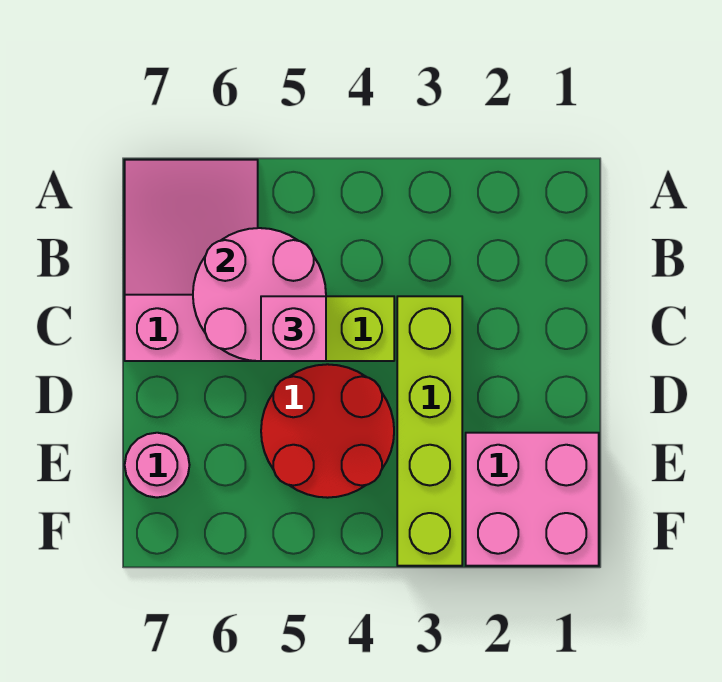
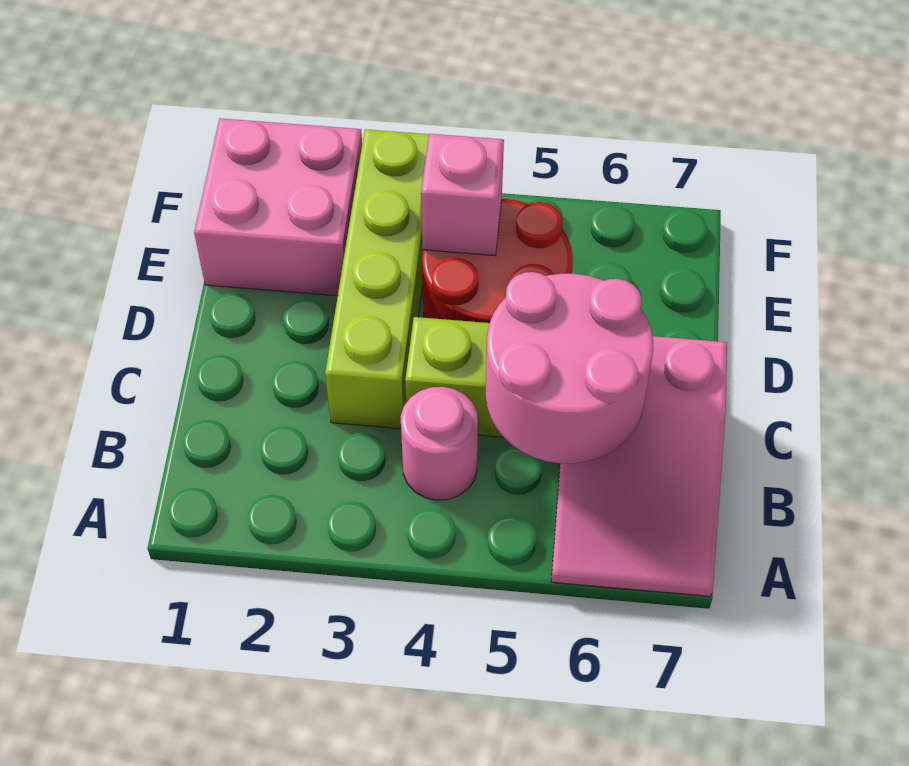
pink 1x1 brick [261,296,326,361] -> pink 1x1 brick moved to [421,134,504,256]
pink 1x1 round brick [125,433,189,498] -> pink 1x1 round brick moved to [400,387,478,500]

